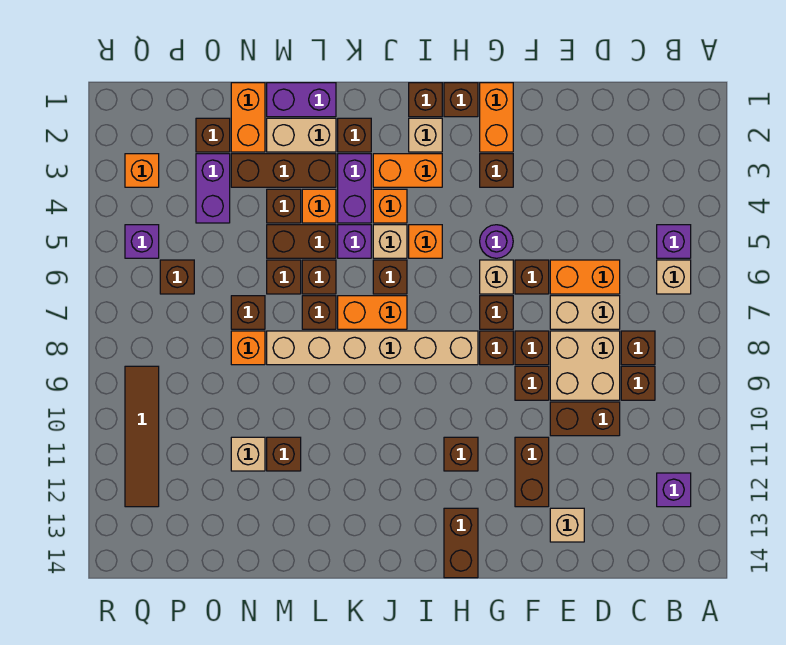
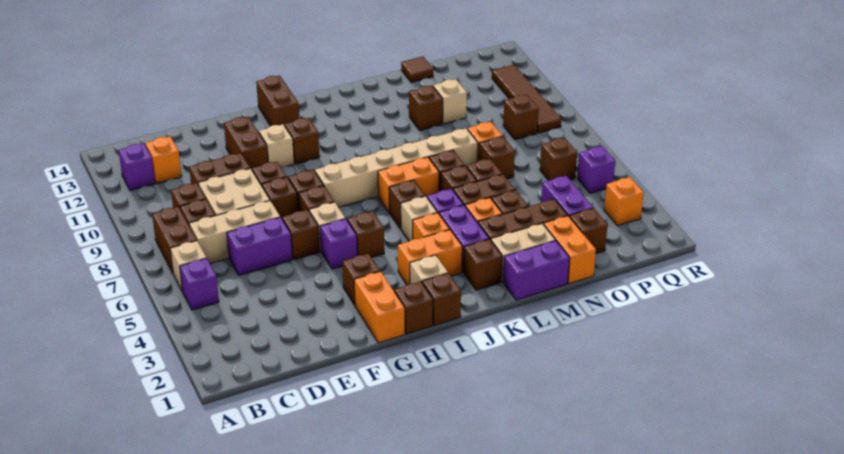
none -> brown 1x2 brick [152,207,197,273]
orange 1x2 brick [550,260,620,294] -> purple 1x2 brick [227,217,292,275]
tan 1x2 brick [550,296,620,329] -> tan 1x3 brick [189,201,280,263]
tan 1x1 brick [550,508,584,542] -> tan 1x1 brick moved to [259,124,294,168]
purple 1x1 round brick [480,225,513,258] -> purple 1x1 brick [320,219,357,269]
none -> brown 1x1 brick [347,211,384,257]
orange 1x1 brick [409,225,442,258] -> orange 1x1 brick moved to [145,137,182,183]
none -> brown 1x1 tile [401,57,433,83]
none -> brown 1x1 brick [503,94,539,140]

